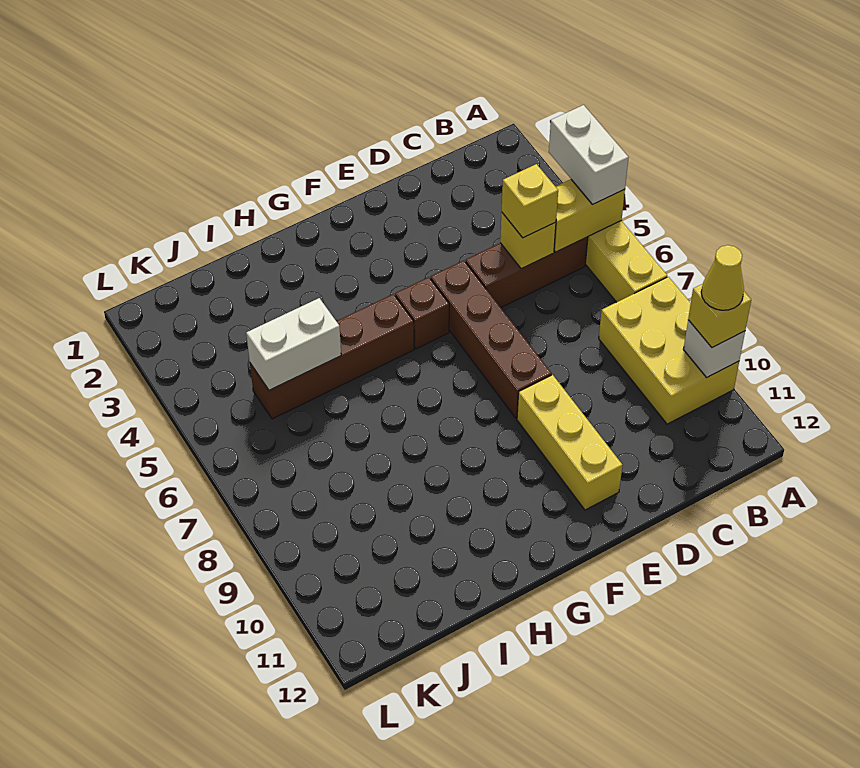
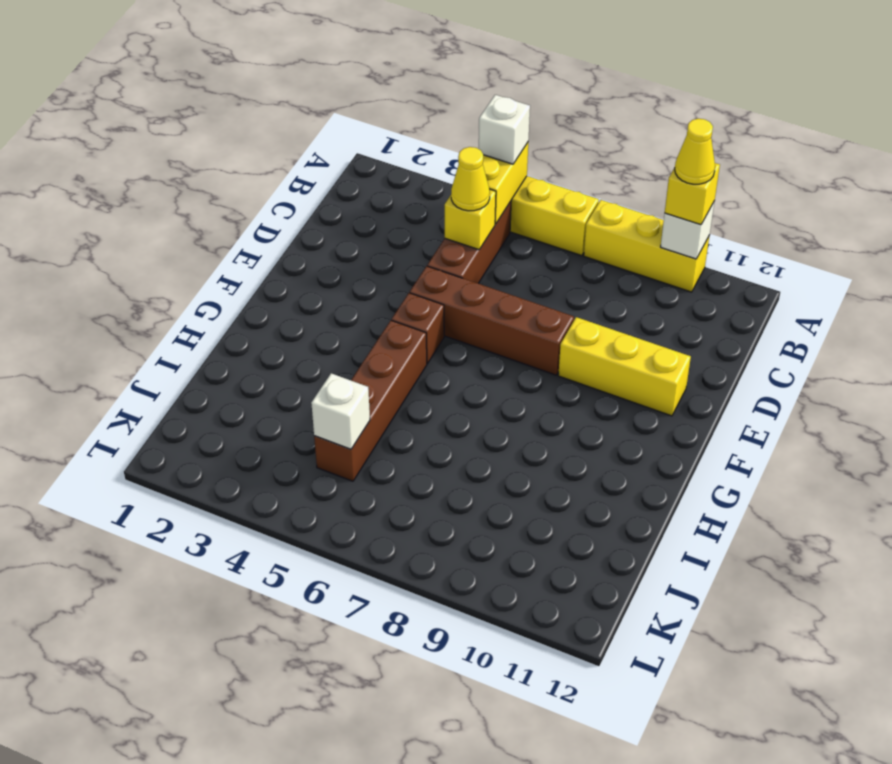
white 1x2 brick [549,105,629,204] -> white 1x1 brick [479,95,530,164]
yellow 2x3 brick [599,277,739,424] -> yellow 1x3 brick [584,200,709,292]
yellow 1x1 brick [502,164,558,238] -> yellow 1x1 cone [451,147,490,211]
white 1x2 brick [246,298,341,390] -> white 1x1 brick [311,373,370,449]

